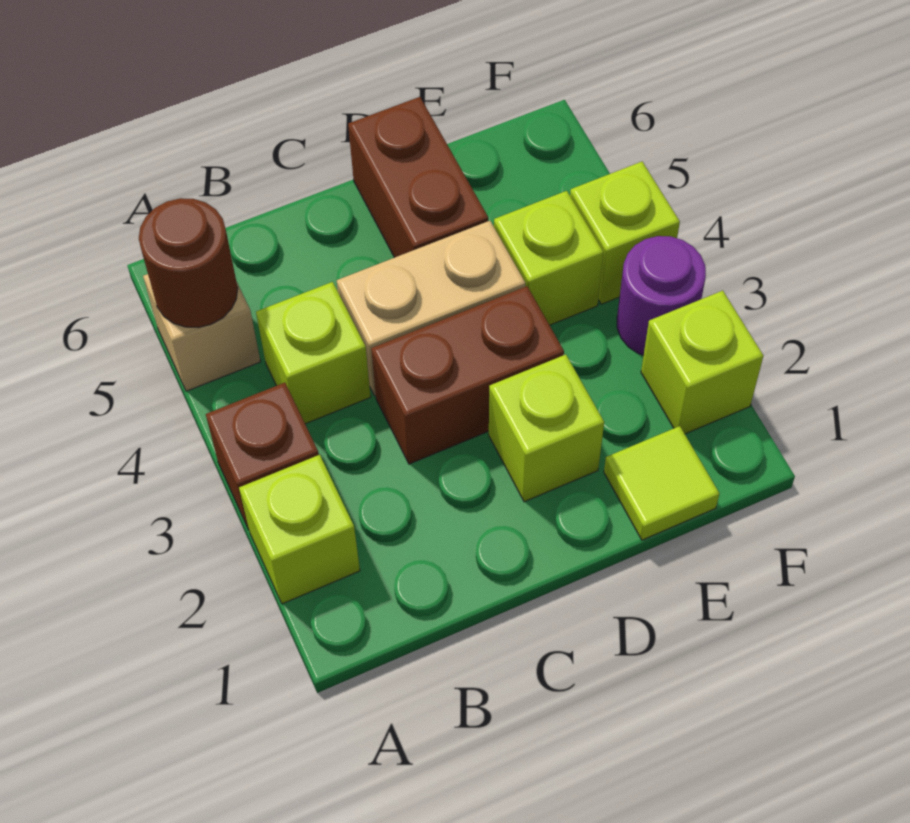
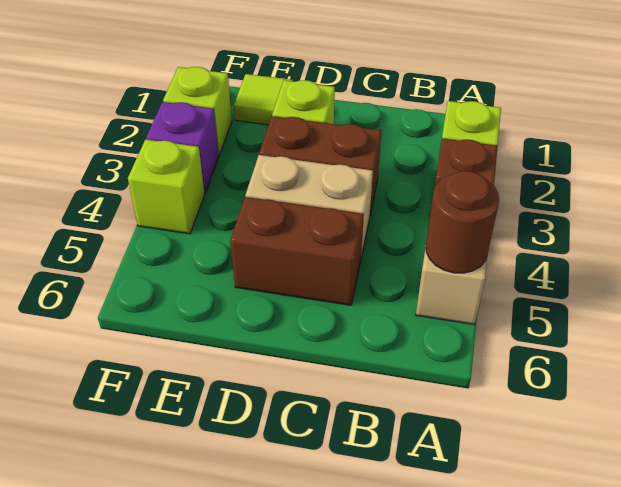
lime 1x1 brick [256,282,371,424] -> none
brown 1x2 brick [348,97,488,258] -> brown 1x2 brick turned to [230,197,364,305]
lime 1x1 brick [494,191,603,325] -> none
purple 1x1 round brick [617,236,706,355] -> purple 1x1 brick [146,102,219,193]

